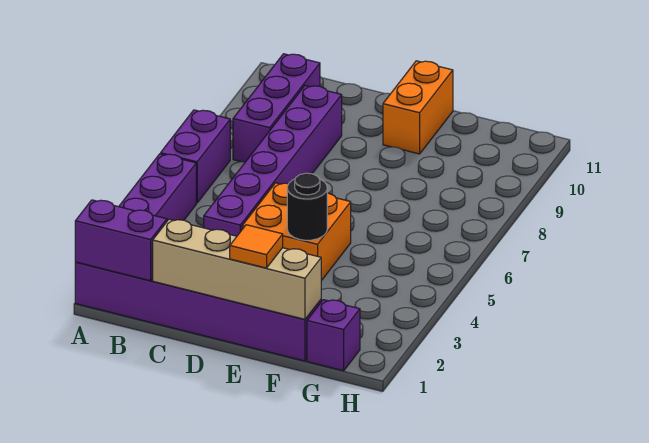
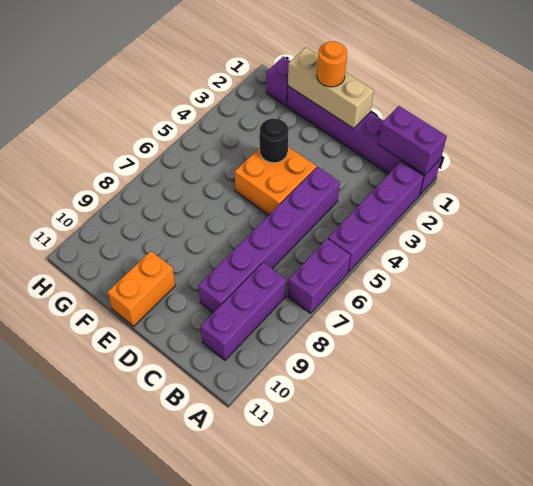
tan 1x4 brick [153,219,321,319] -> tan 1x3 brick [288,47,374,129]
orange 1x1 tile [230,225,283,268] -> orange 1x1 round brick [317,41,347,87]

